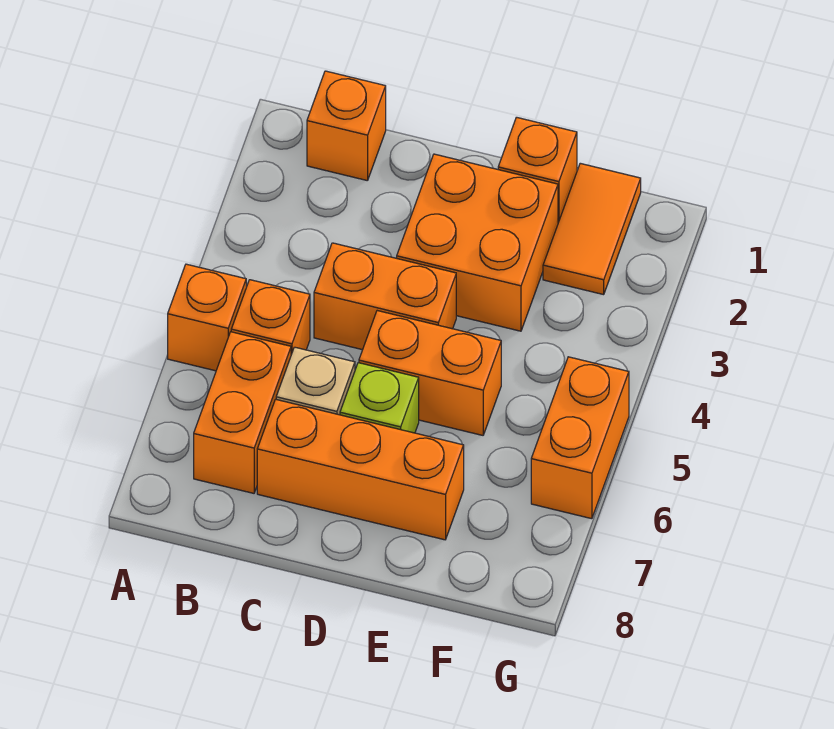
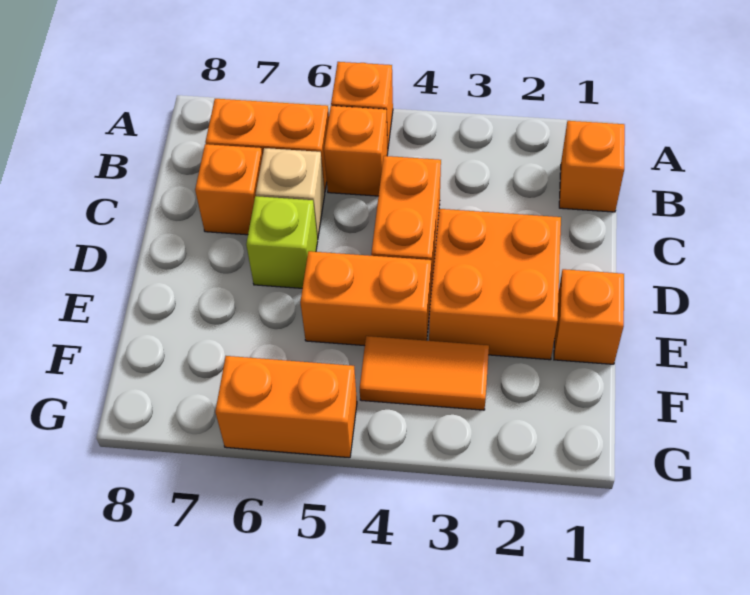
orange 1x3 brick [257,399,464,540] -> orange 1x1 brick [195,144,262,235]
orange 1x2 brick [359,311,501,435] -> orange 1x2 brick turned to [300,251,431,346]
orange 1x2 tile [543,163,641,295] -> orange 1x2 tile moved to [360,336,489,410]

